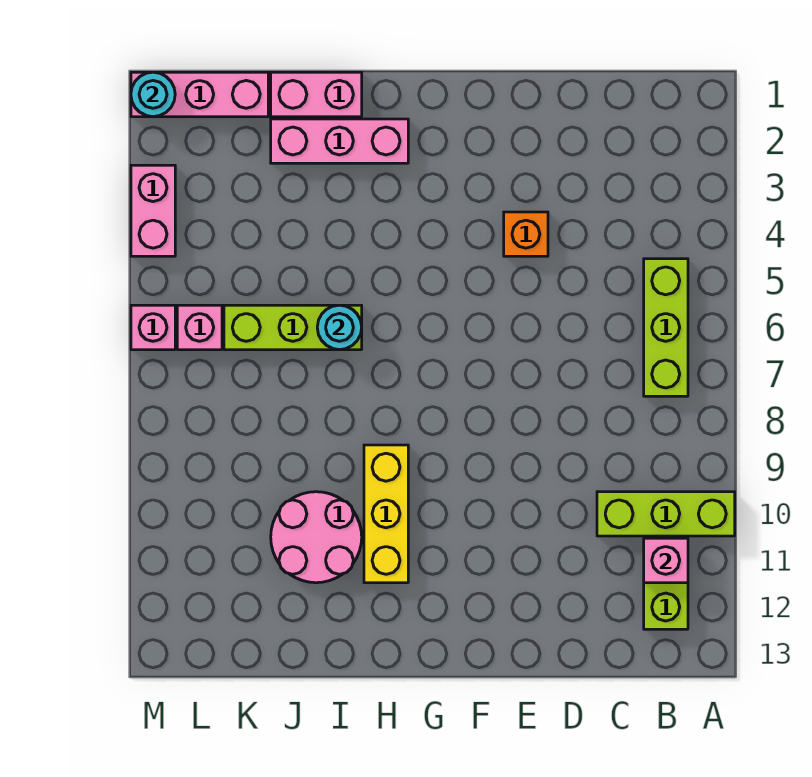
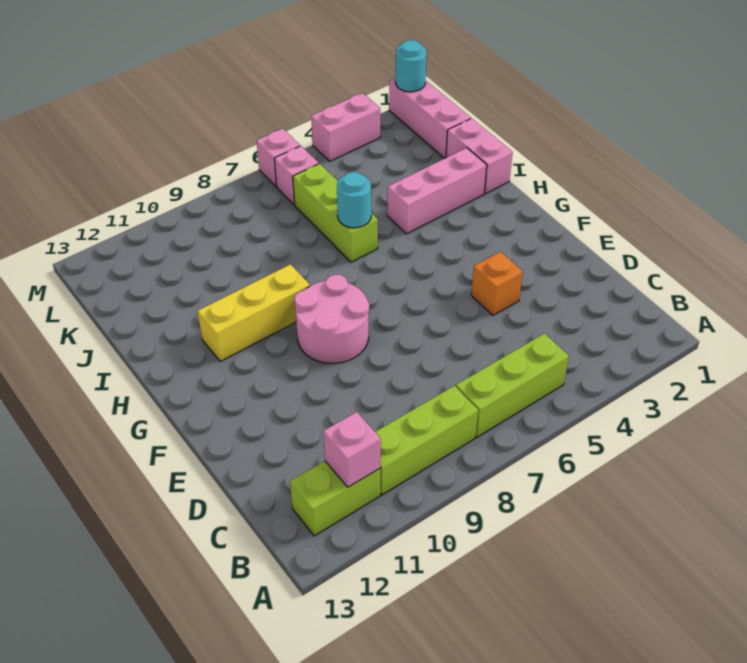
lime 1x3 brick [597,492,735,536] -> lime 1x3 brick turned to [375,386,478,495]
pink 1x3 brick [271,119,408,163] -> pink 1x3 brick turned to [387,148,487,234]
pink 2x2 round brick [271,492,362,583] -> pink 2x2 round brick moved to [294,274,369,364]

